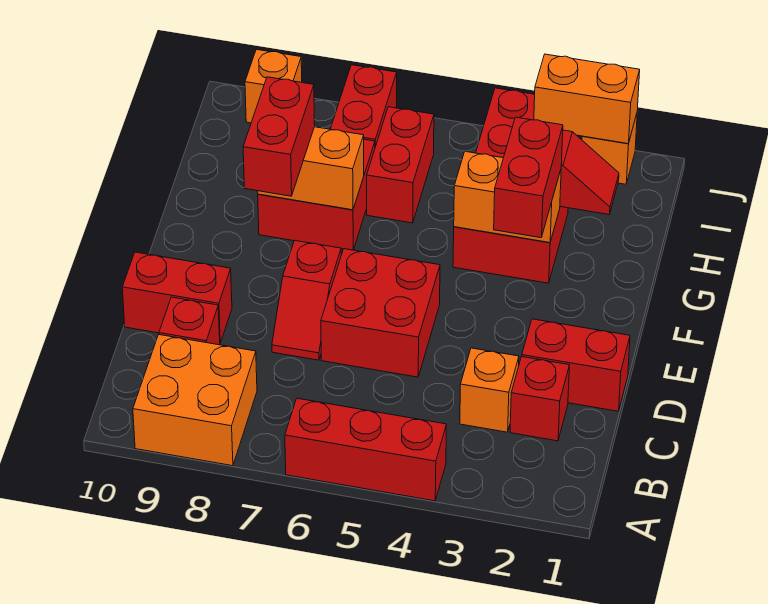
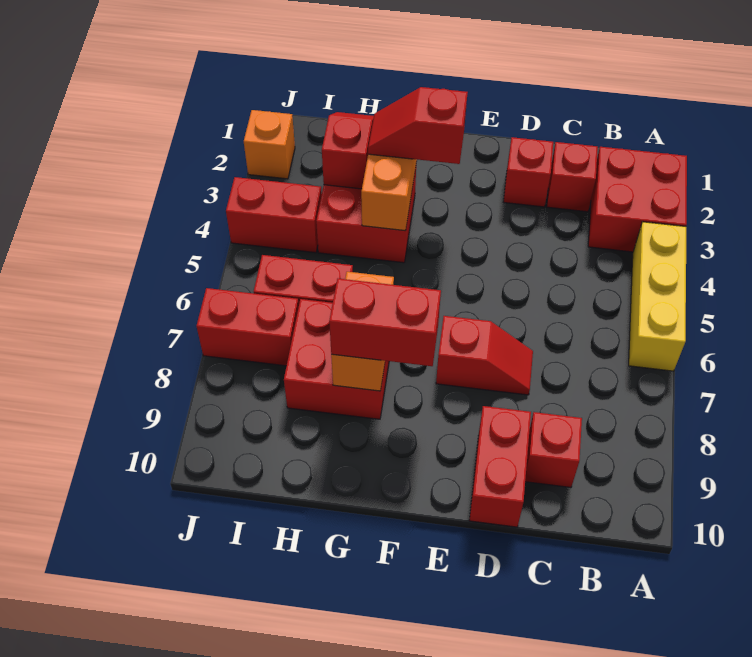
red 1x3 brick [285,398,447,501] -> yellow 1x3 brick [629,222,686,371]
orange 2x2 brick [133,335,257,466] -> none
orange 1x1 brick [460,348,519,432] -> none
red 1x2 brick [522,319,630,411] -> red 1x1 brick [504,137,553,207]
red 2x2 brick [321,249,440,377] -> red 2x2 brick moved to [588,147,687,252]
red 1x2 brick [494,117,563,238] -> red 1x2 slope [368,87,468,164]
orange 1x2 brick [534,54,640,144] -> none
orange 1x1 brick [245,49,302,123] -> none

